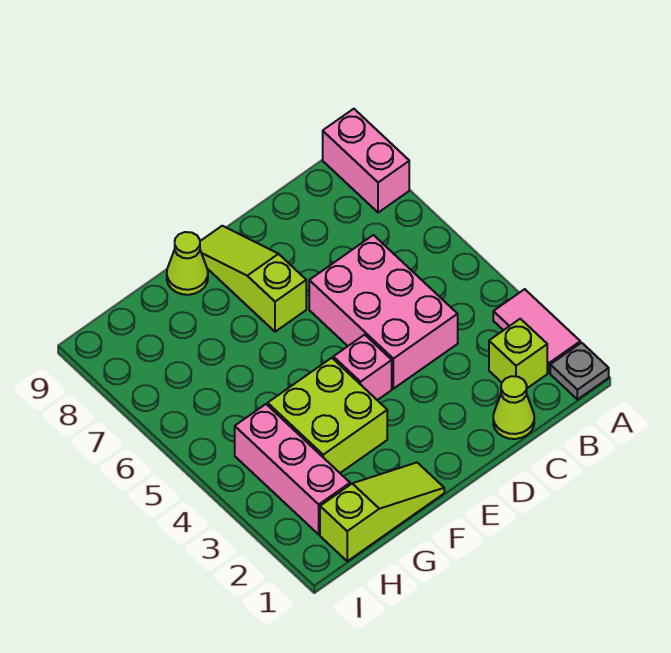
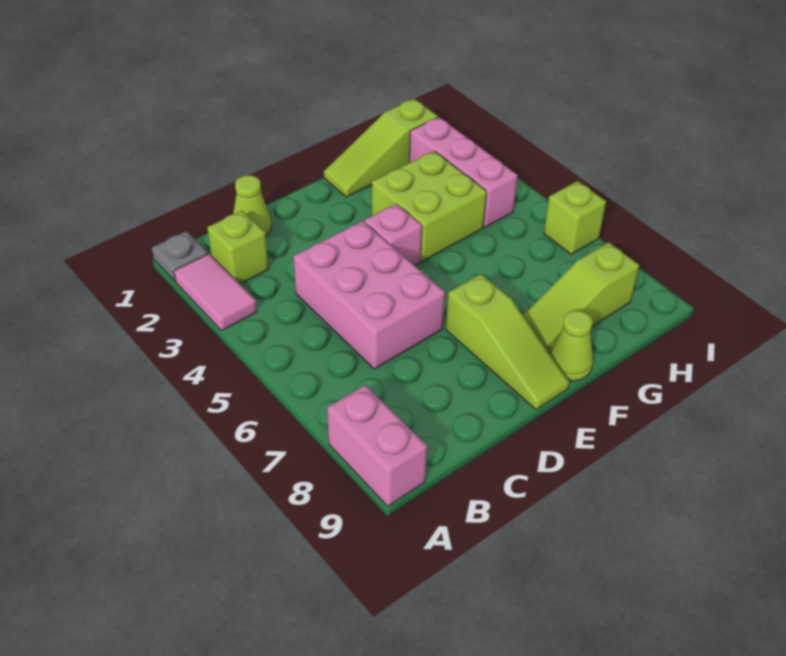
none -> lime 1x3 slope [523,242,639,353]
none -> lime 1x1 brick [544,181,606,255]

